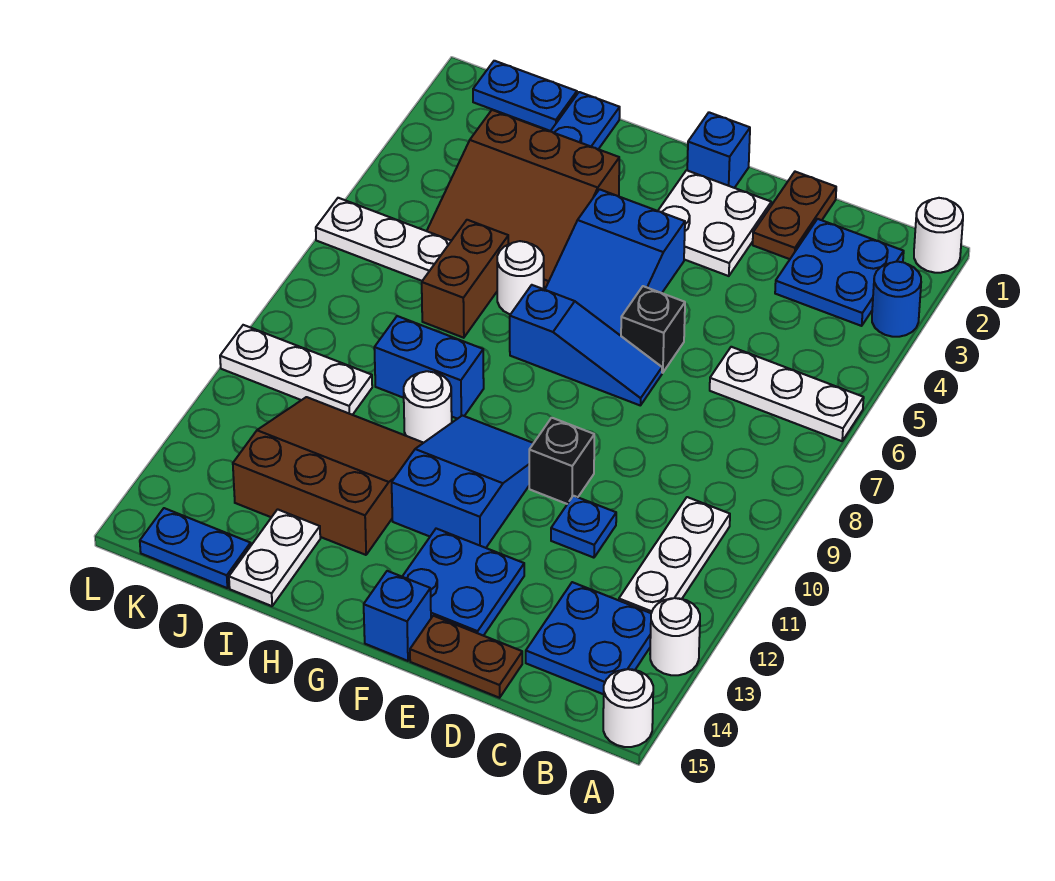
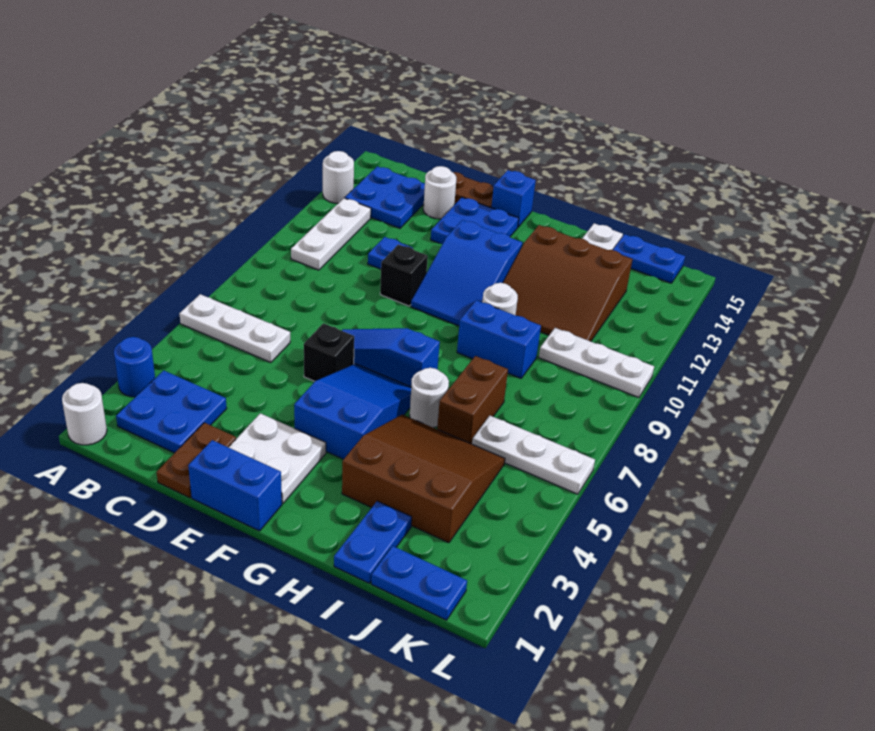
white 1x1 round brick [603,669,653,747] -> white 1x1 round brick moved to [423,166,456,219]
blue 1x1 brick [687,112,750,188] -> blue 1x2 brick [188,440,282,531]

